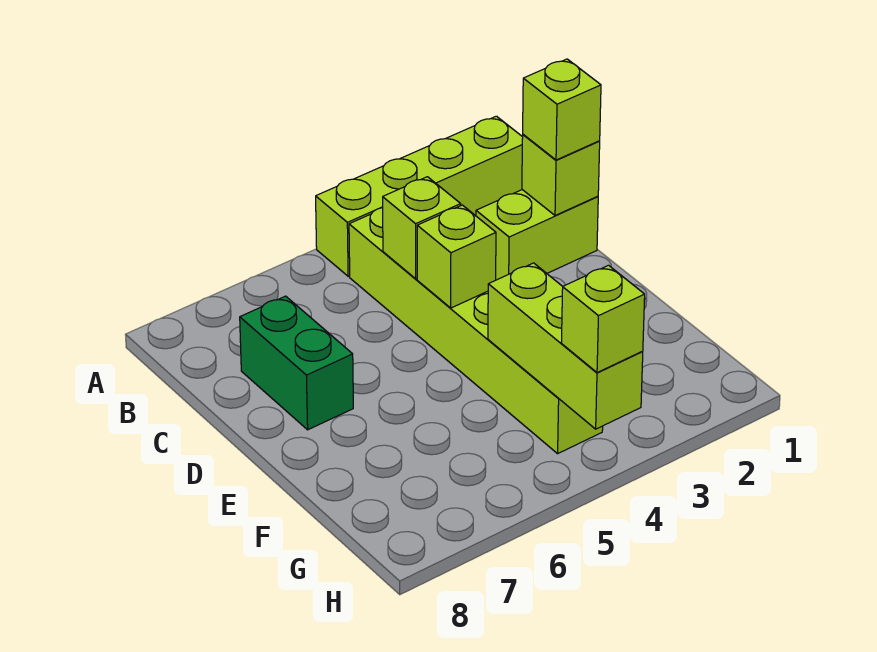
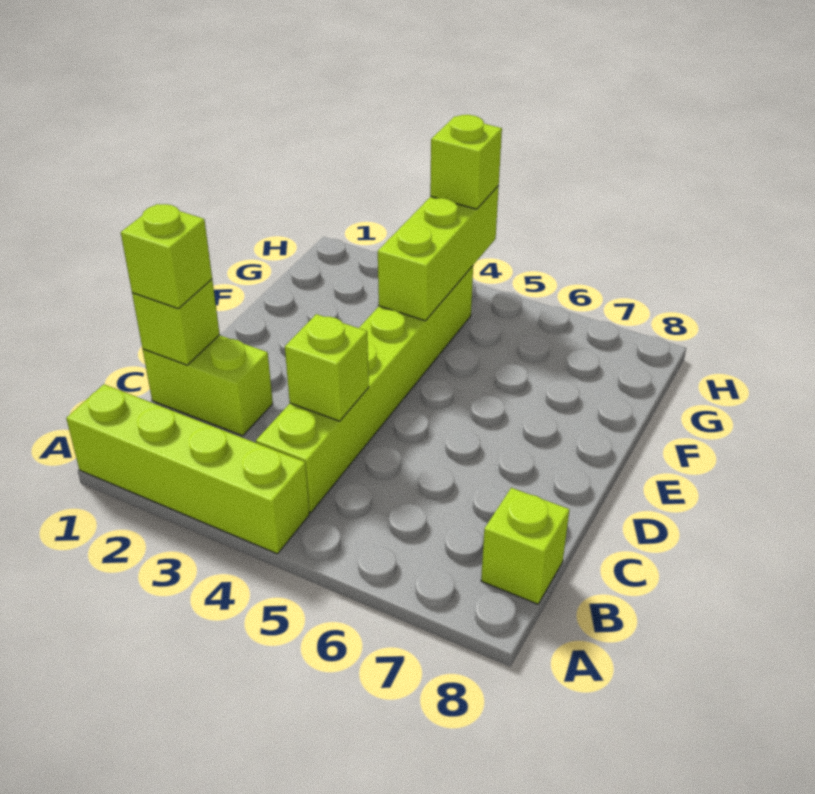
green 1x2 brick [240,296,353,430] -> none
lime 1x1 brick [417,205,496,308] -> lime 1x1 brick moved to [481,488,569,604]

